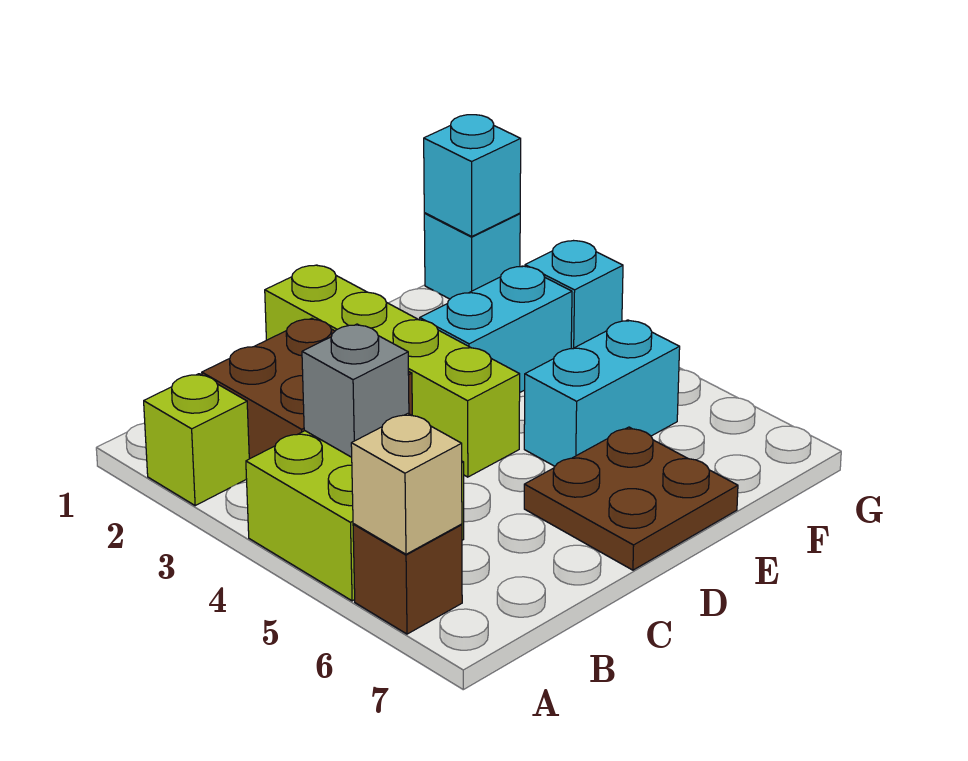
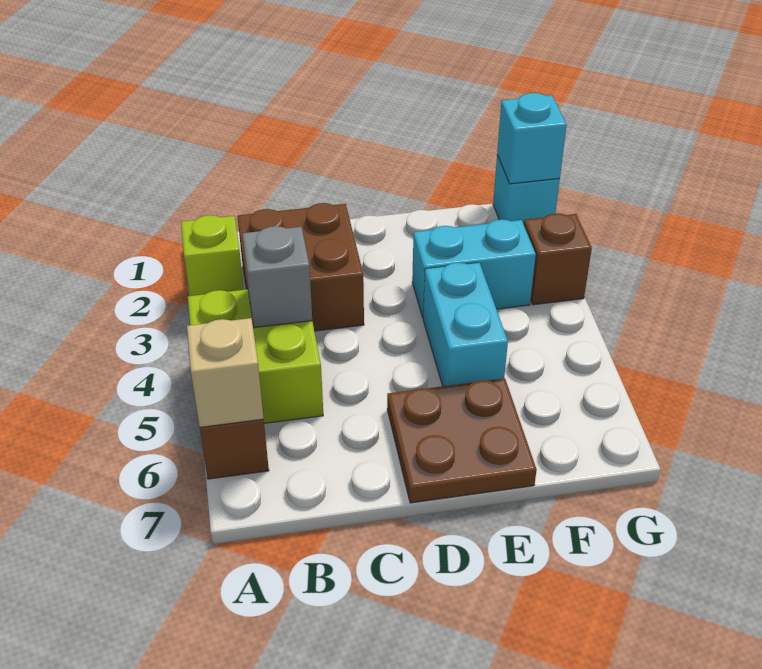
lime 1x4 brick [265,265,520,477] -> none
cyan 1x2 brick [524,320,680,466] -> cyan 1x2 brick turned to [423,263,508,386]
cyan 1x1 brick [525,241,623,349] -> brown 1x1 brick [524,213,592,305]

